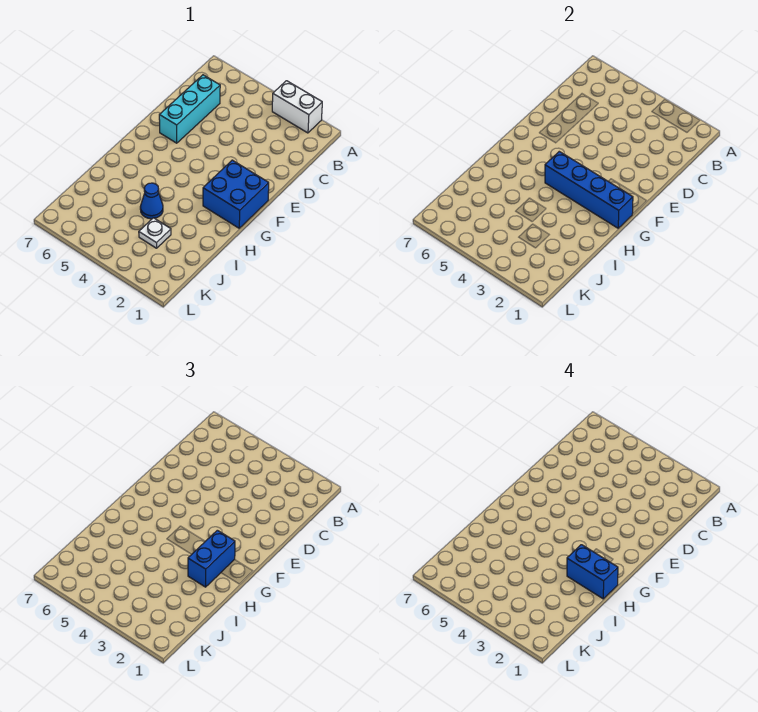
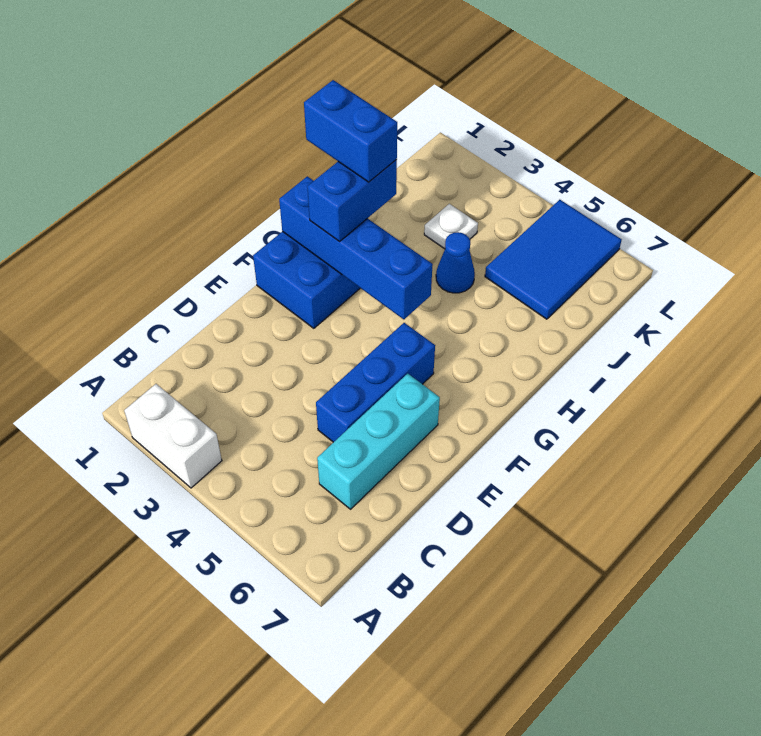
none -> blue 1x3 brick [316,323,435,442]
none -> blue 2x3 tile [485,200,622,319]

